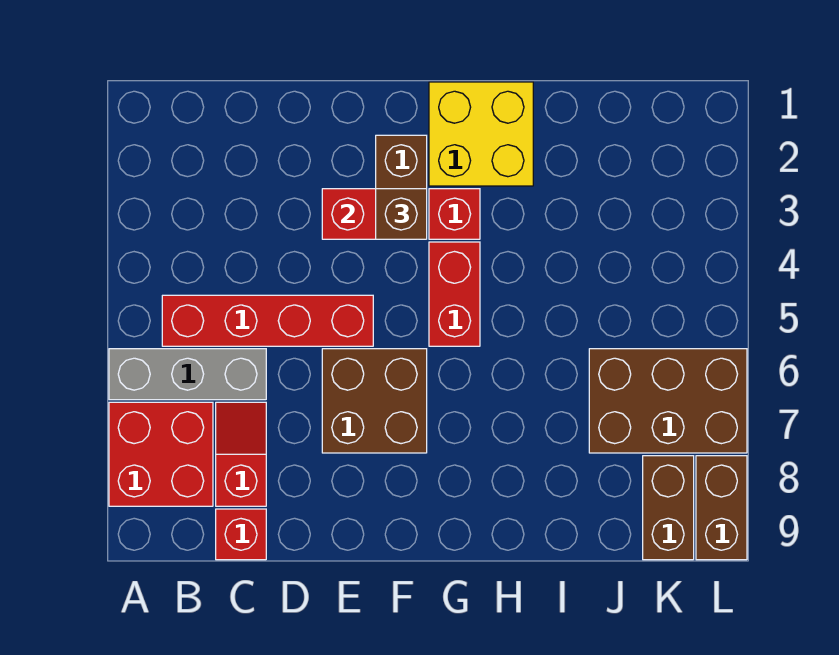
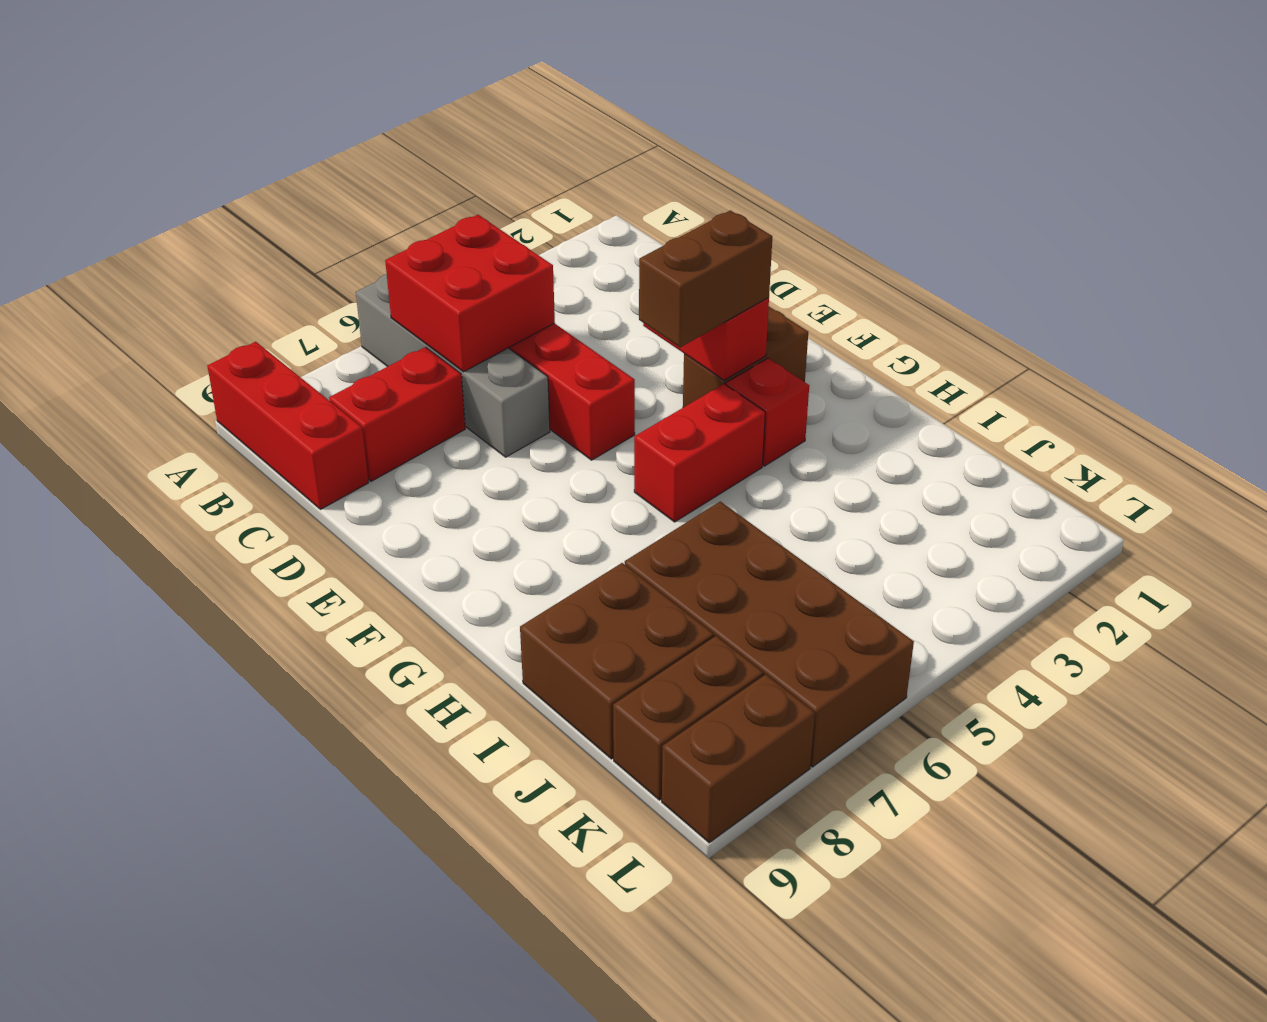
grey 1x3 brick [109,349,266,400] -> grey 1x4 brick [356,274,550,457]
red 2x2 brick [109,402,213,506] -> red 2x2 brick moved to [385,215,555,372]
red 1x2 slope [216,402,266,506] -> red 1x2 brick [329,347,465,481]
red 1x1 brick [216,509,266,560] -> red 1x3 brick [207,342,369,509]
brown 2x2 brick [322,349,427,453] -> brown 2x2 brick moved to [520,563,714,759]
brown 1x1 brick [376,189,427,239] -> brown 1x2 brick [639,210,772,347]
yellow 2x2 brick [429,82,533,186] -> none
brown 2x3 brick [589,349,747,453] -> brown 2x4 brick [625,501,914,767]

